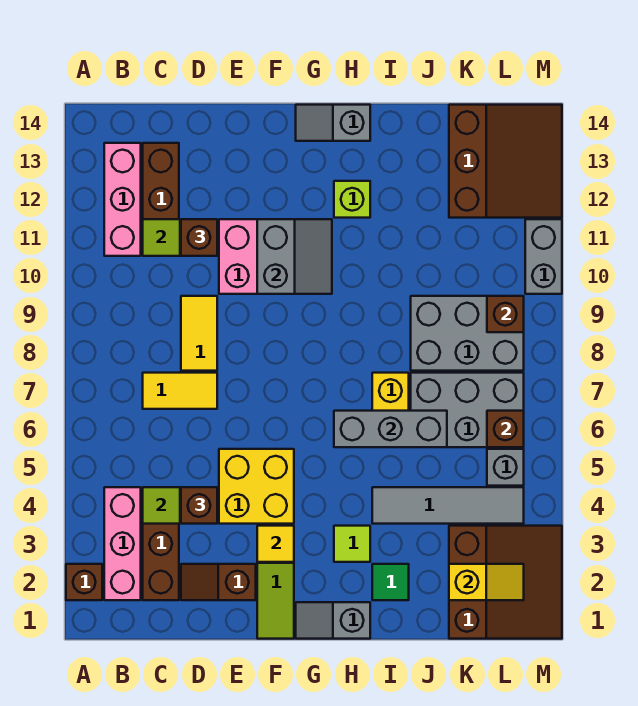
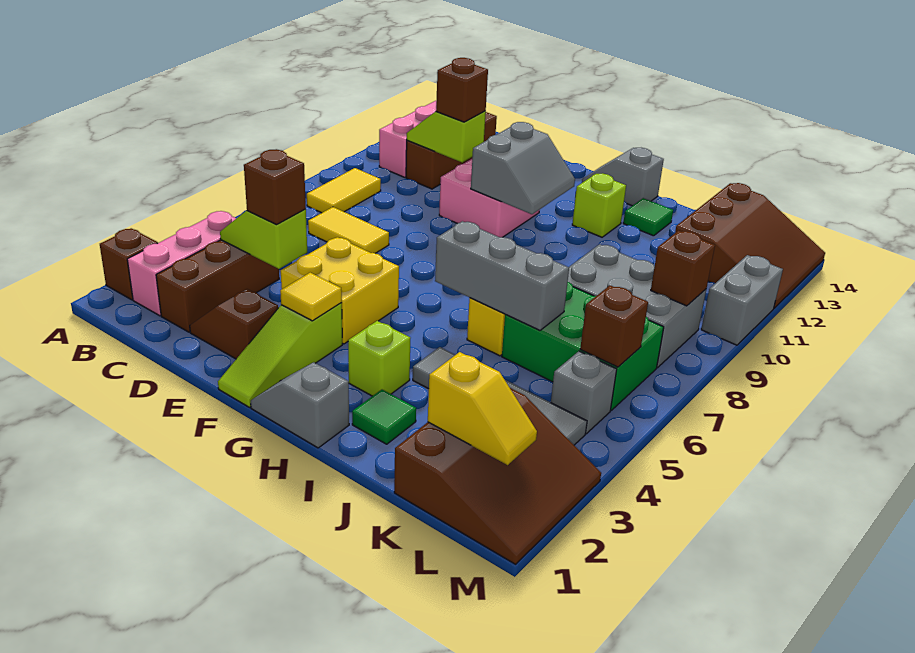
yellow 1x2 tile [181,296,217,371] -> yellow 1x2 tile moved to [307,168,381,213]
lime 1x1 tile [334,526,370,562] -> lime 1x1 brick [348,321,410,396]
none -> green 1x1 tile [623,198,673,236]
grey 2x3 brick [411,373,524,447] -> green 2x3 brick [502,282,664,410]

